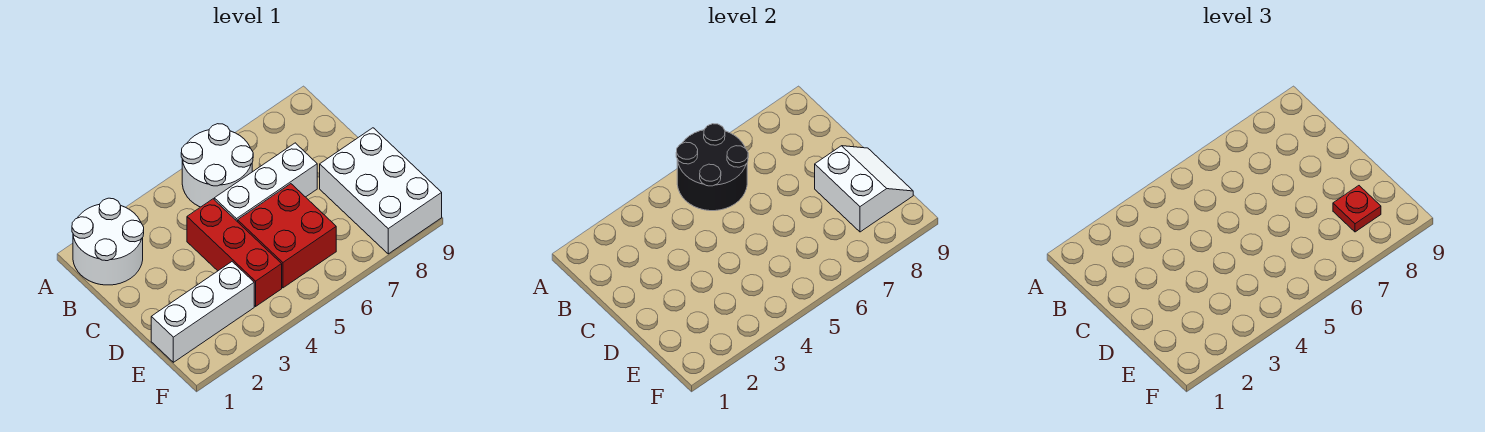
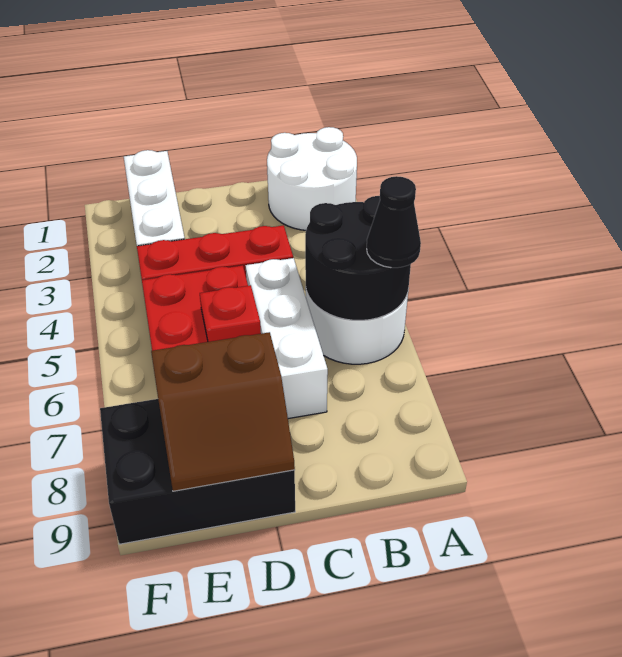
none -> black 1x1 cone [367,176,421,268]
white 2x3 brick [320,128,442,254] -> black 2x3 brick [100,399,295,544]
white 2x2 slope [815,146,913,232] -> brown 2x2 slope [151,332,295,491]
red 1x1 plate [1333,186,1381,232] -> red 1x1 plate moved to [200,285,261,342]

